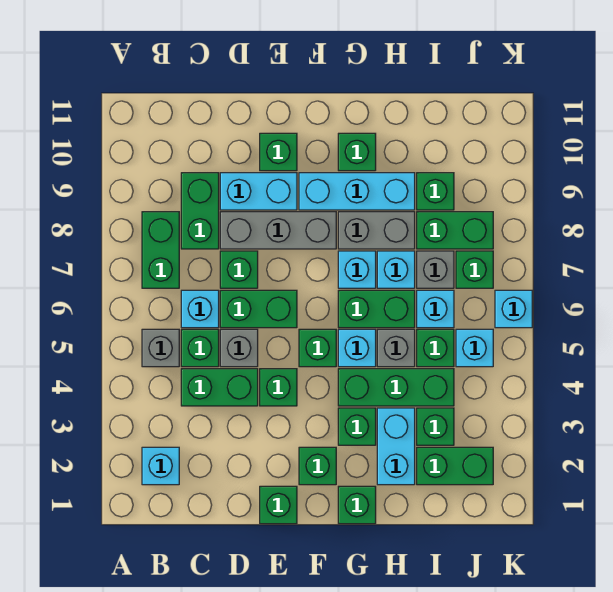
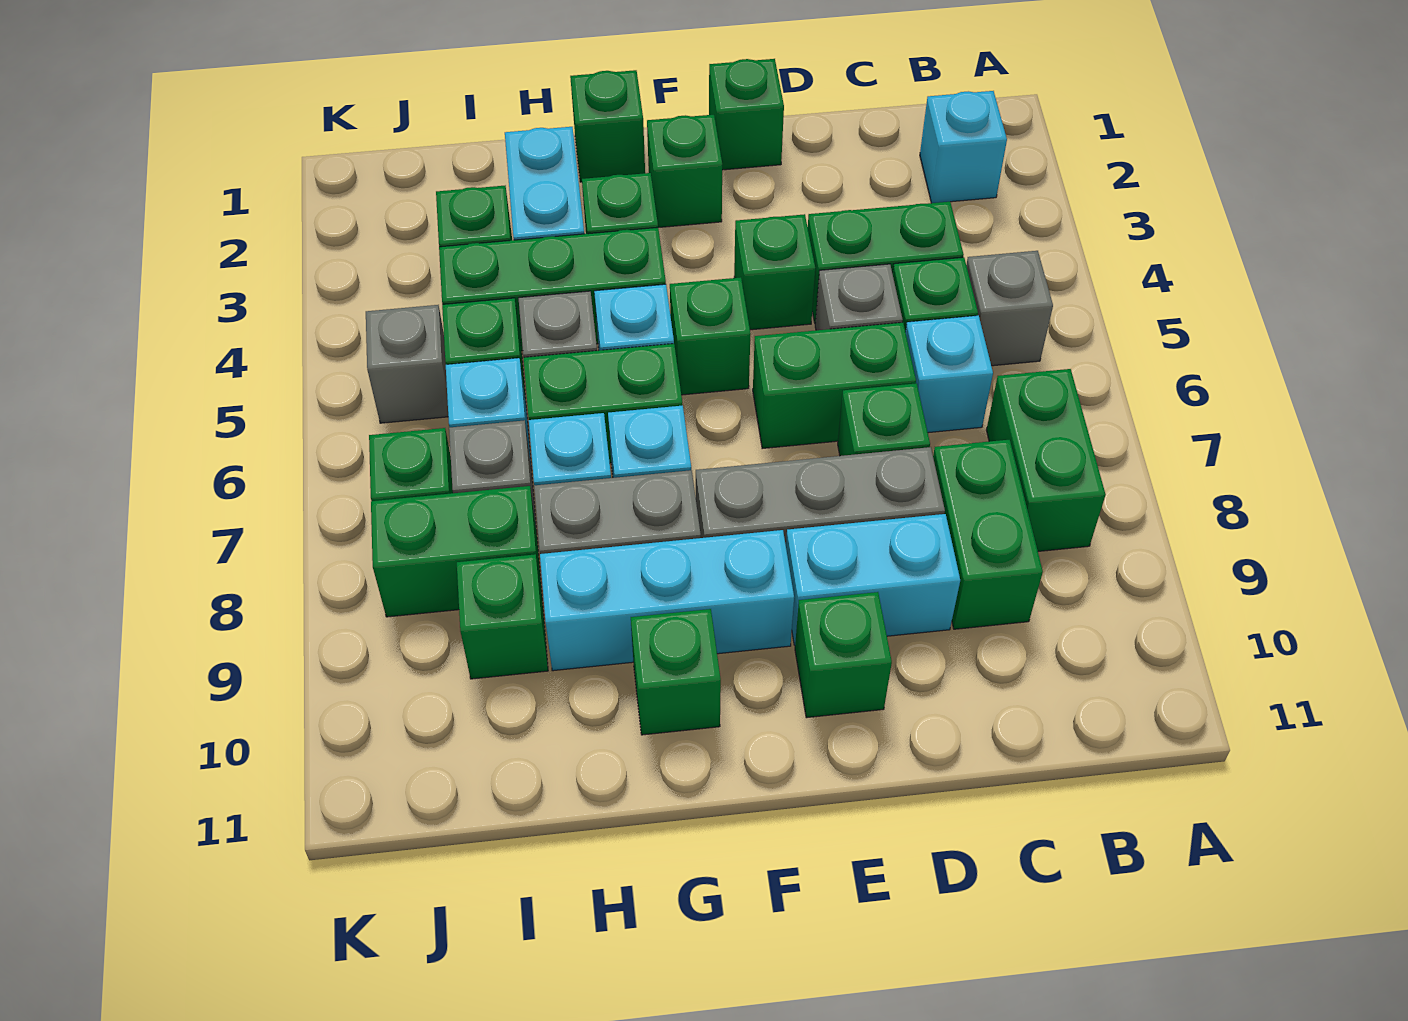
green 1x2 brick [417,447,493,485] -> none
cyan 1x1 brick [456,329,493,367] -> grey 1x1 brick [366,305,448,423]
cyan 1x1 brick [495,290,532,328] -> none

